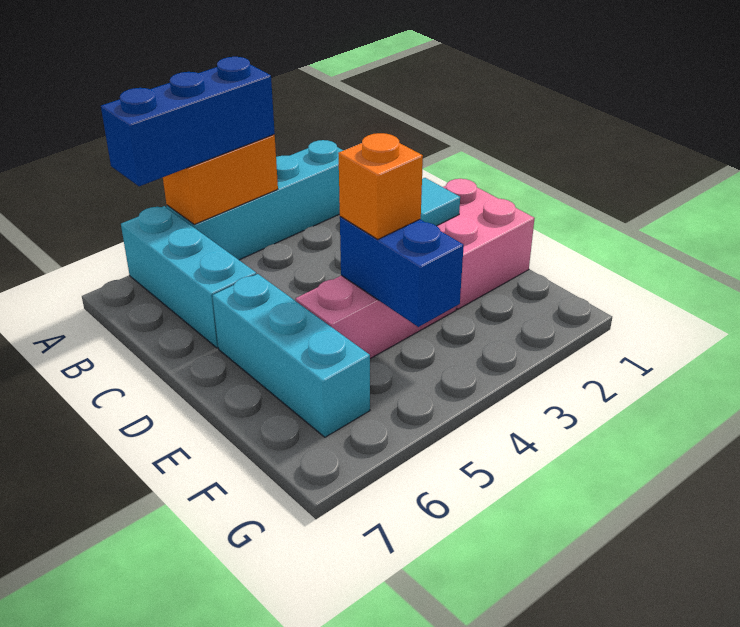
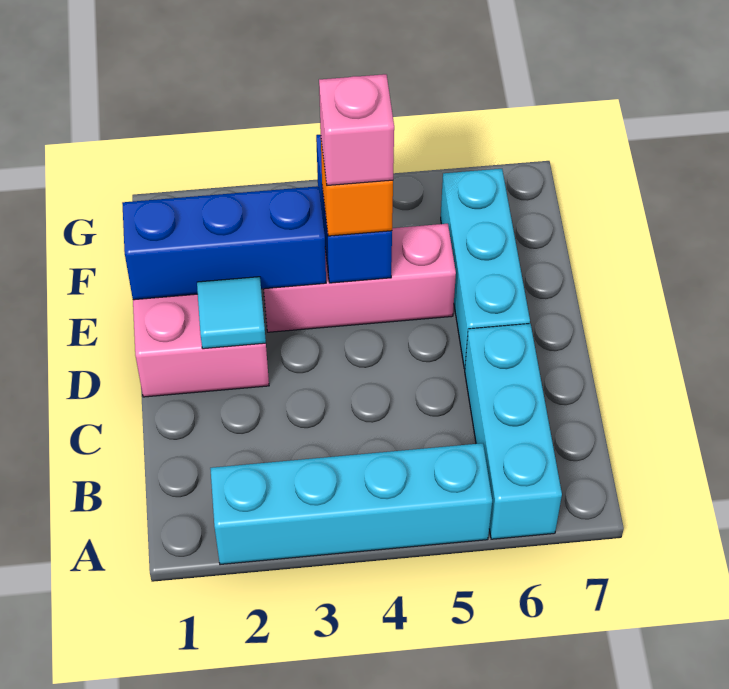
orange 1x2 brick [163,135,278,224] -> none
blue 1x3 brick [101,57,275,186] -> blue 1x3 brick moved to [122,186,326,300]
none -> pink 1x1 brick [319,74,394,186]

